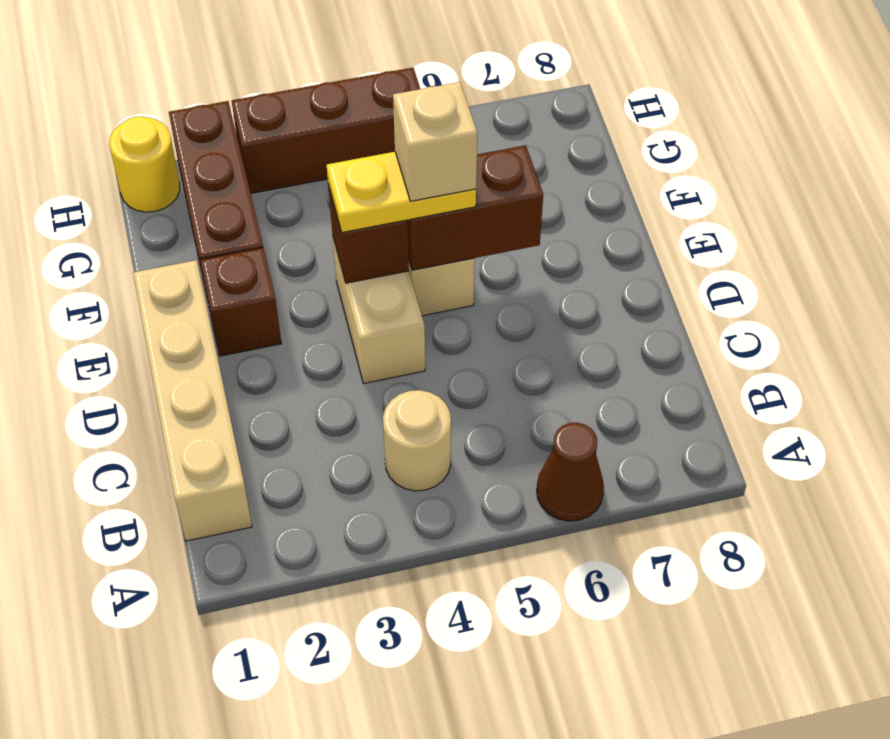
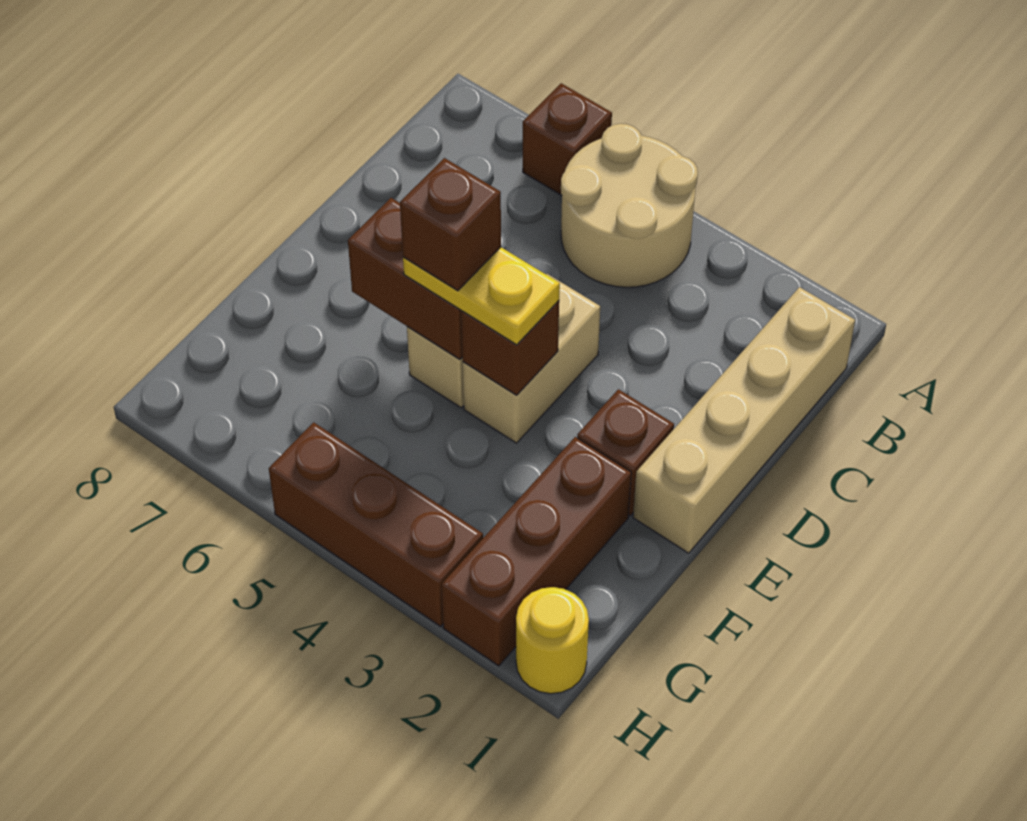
brown 1x1 cone [537,423,604,521] -> brown 1x1 brick [523,83,612,195]
tan 1x1 round brick [383,390,451,491] -> tan 2x2 round brick [561,124,698,287]
tan 1x1 brick [393,82,477,201] -> brown 1x1 brick [400,158,501,291]

